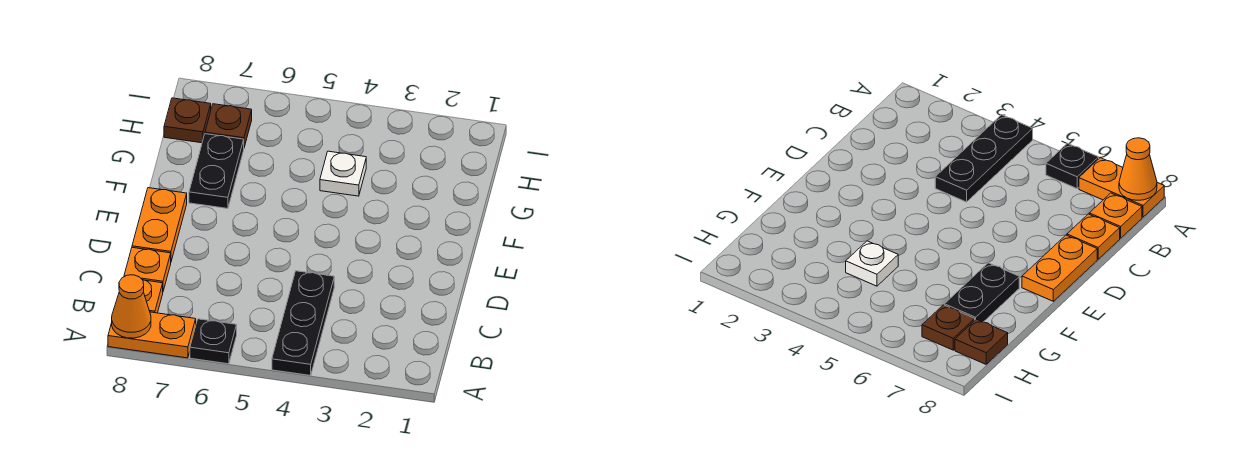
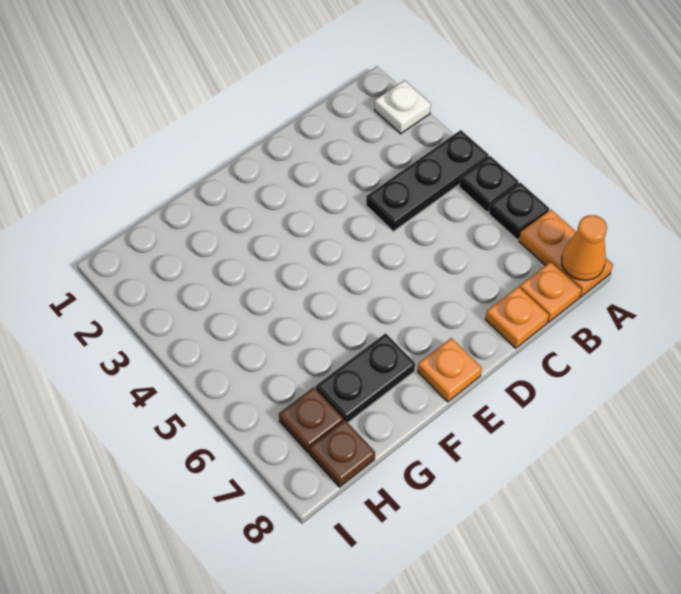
none -> black 1x1 plate [459,156,518,212]
orange 1x2 plate [132,188,187,261] -> orange 1x1 plate [418,338,482,402]
white 1x1 plate [320,151,366,196] -> white 1x1 plate moved to [375,80,431,134]

